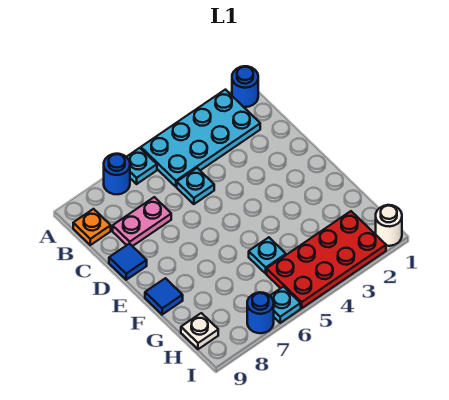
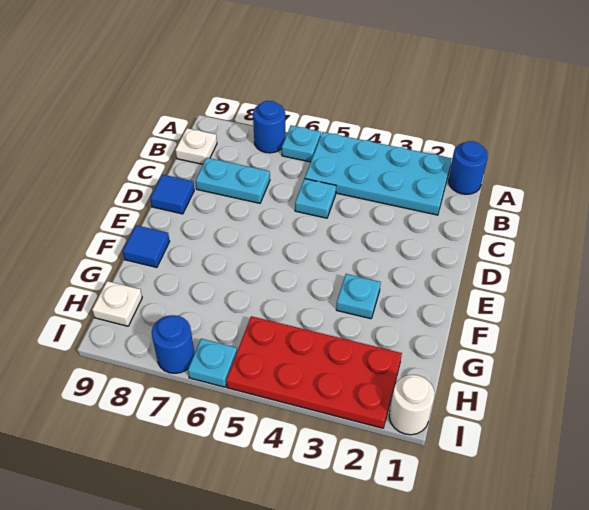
orange 1x1 plate [73,209,111,245] -> white 1x1 plate [175,128,217,164]
pink 1x2 plate [113,197,171,246] -> cyan 1x2 plate [195,158,270,203]
cyan 1x1 plate [249,237,286,273] -> cyan 1x1 plate moved to [336,274,381,319]

